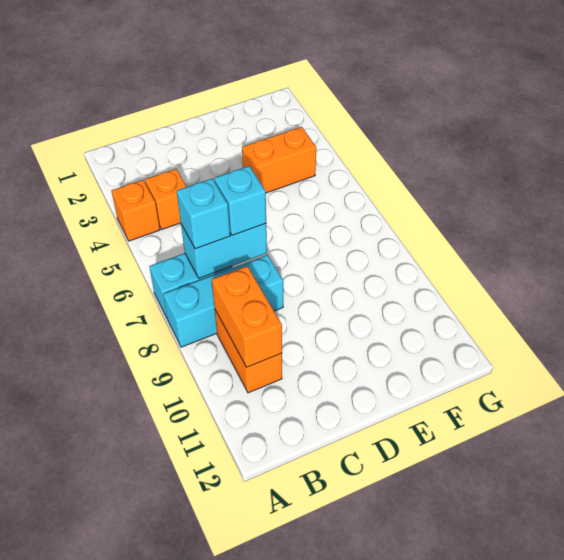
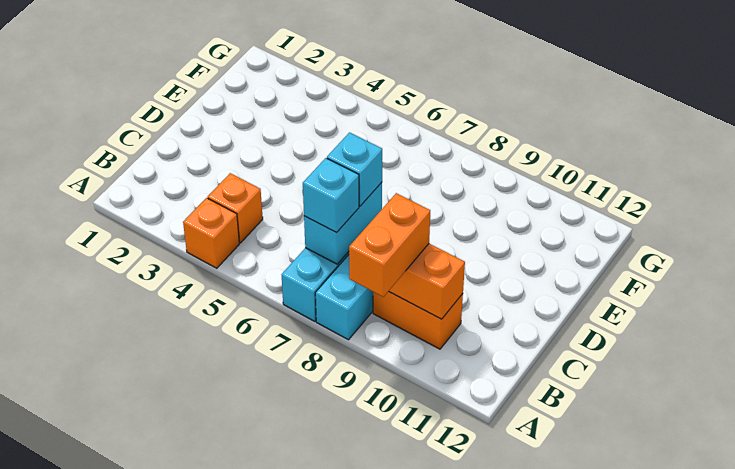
orange 1x2 brick [242,127,316,193] -> orange 1x2 brick moved to [349,193,430,297]

